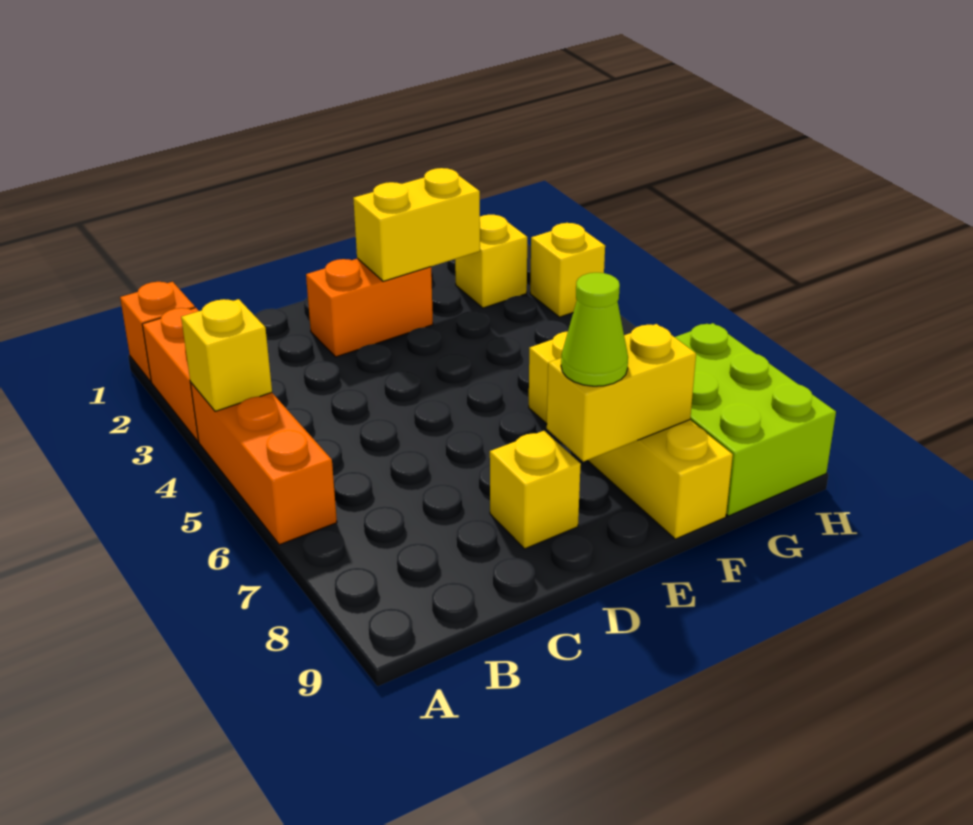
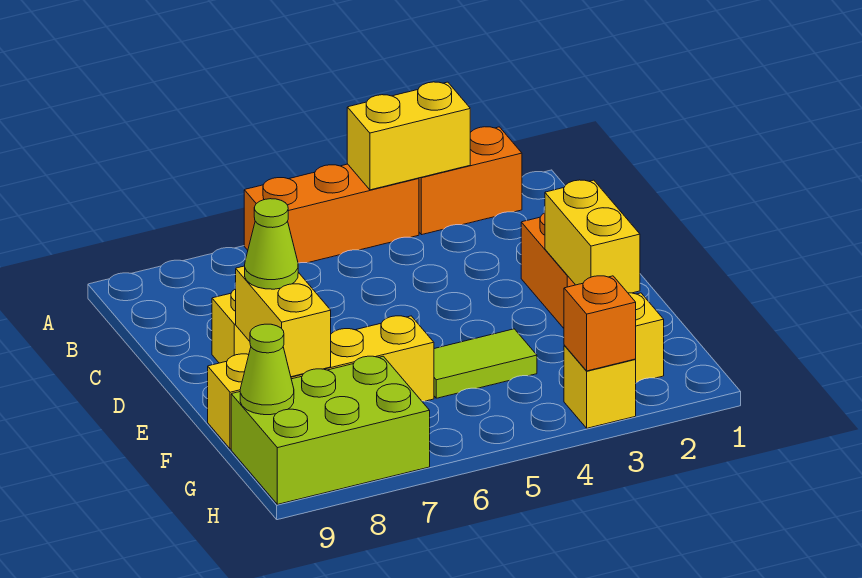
orange 1x1 brick [120,282,195,382] -> orange 1x1 brick moved to [564,276,636,371]
yellow 1x1 brick [181,299,272,411] -> yellow 1x2 brick [347,82,470,190]
none -> lime 1x2 tile [434,329,537,398]
none -> lime 1x1 cone [240,324,294,415]

